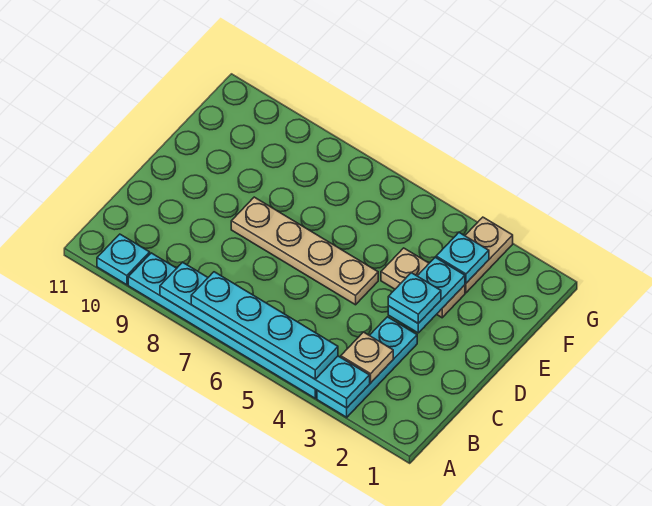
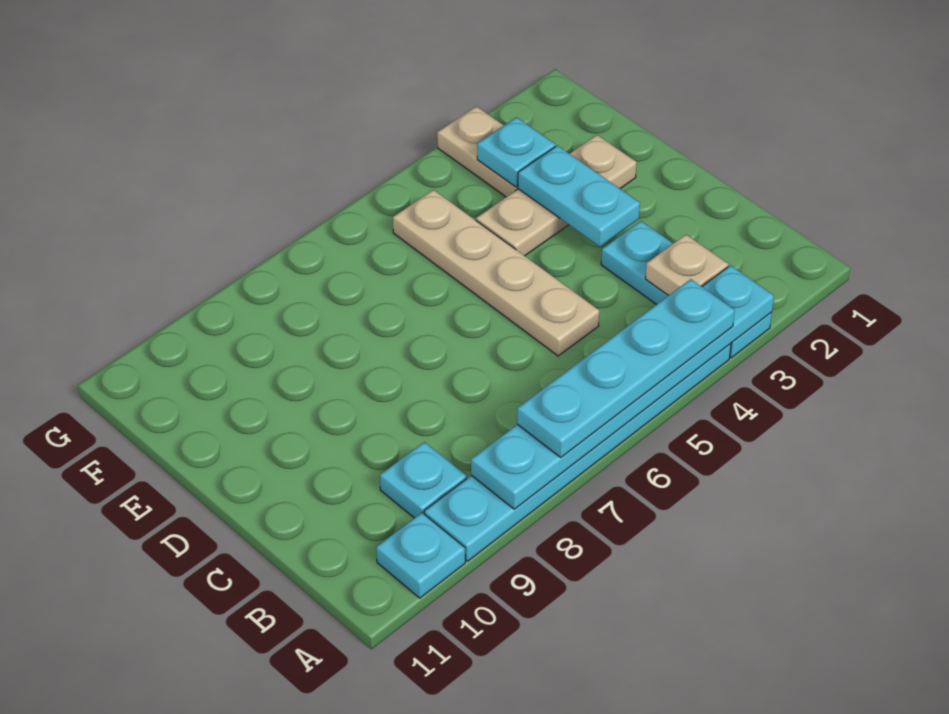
cyan 1x1 plate [388,273,441,324] -> cyan 1x1 plate moved to [380,442,467,518]
tan 1x4 plate [231,197,378,305] -> tan 1x4 plate turned to [393,190,599,356]
tan 1x2 plate [381,248,465,318] -> tan 1x3 plate [476,135,637,256]

